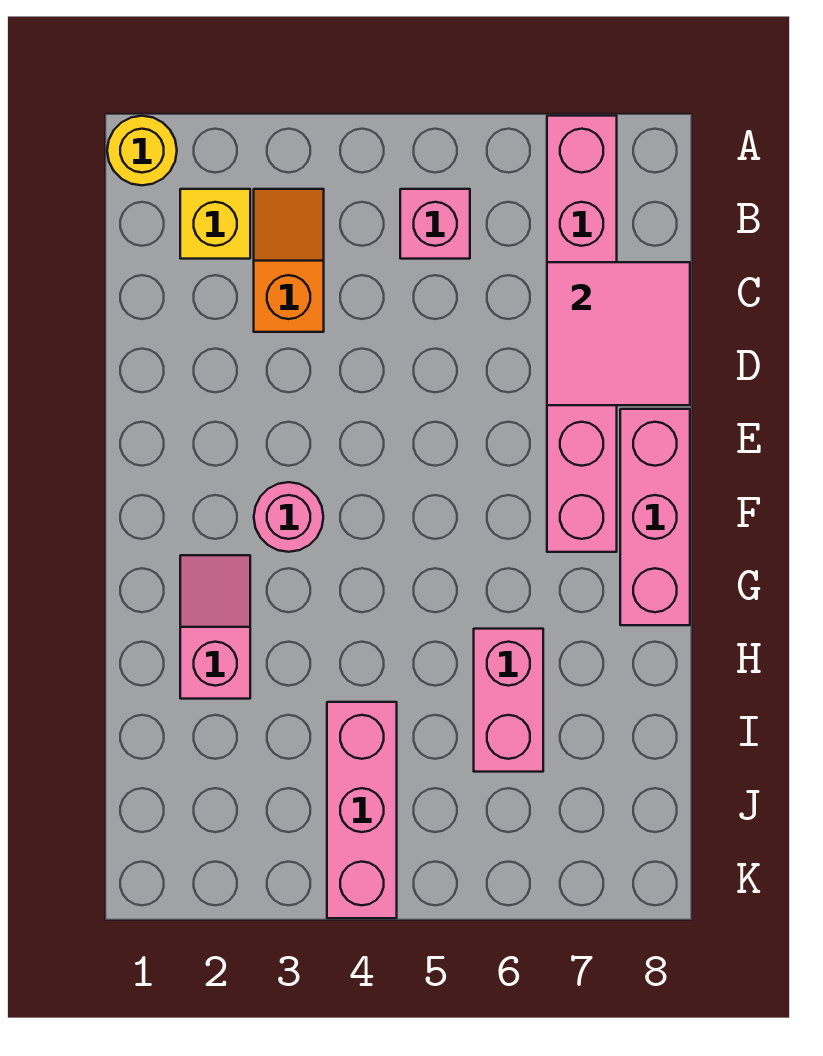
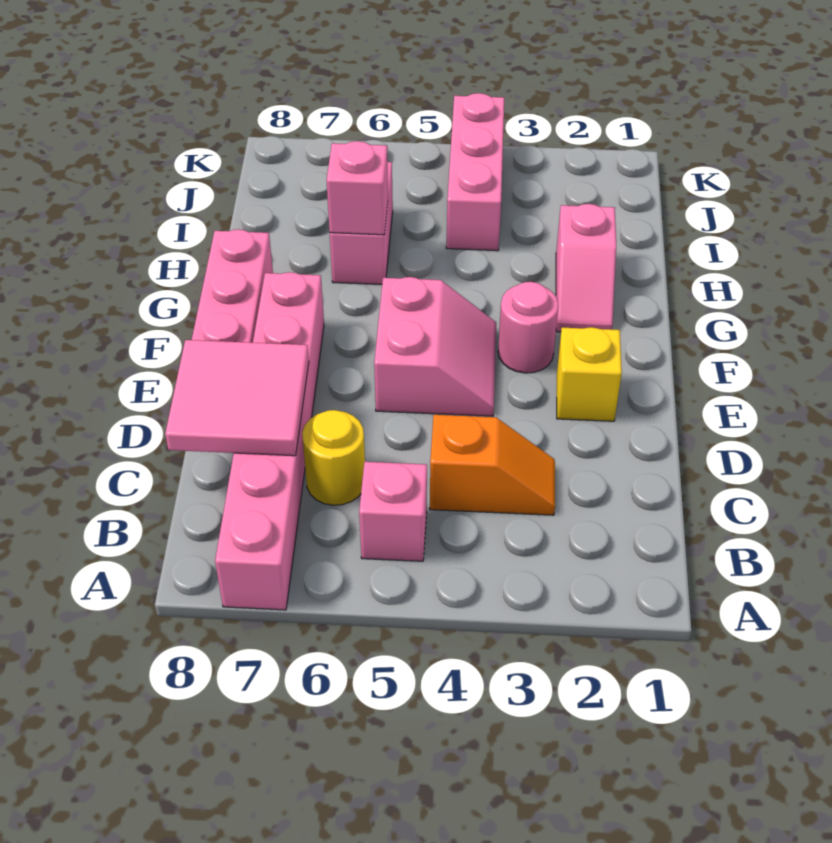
yellow 1x1 round brick [107,116,177,185] -> yellow 1x1 round brick moved to [302,410,365,505]
yellow 1x1 brick [180,189,250,259] -> yellow 1x1 brick moved to [557,327,622,421]
orange 1x2 slope [254,189,324,332] -> orange 1x2 slope turned to [430,415,555,515]
none -> pink 2x2 slope [374,277,496,416]
none -> pink 1x1 brick [327,141,388,235]

